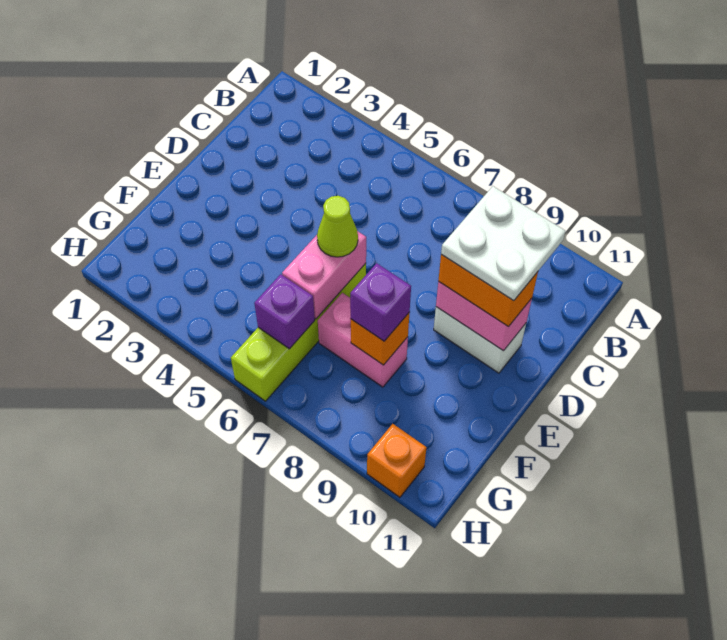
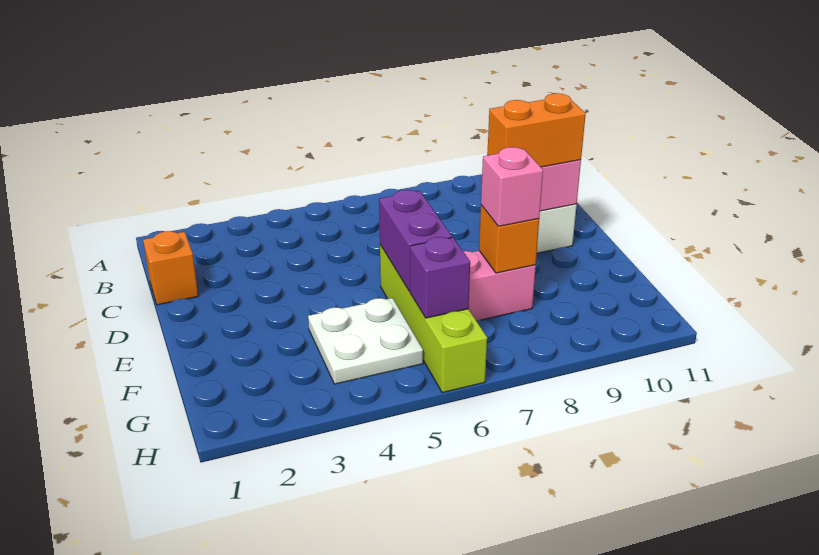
white 2x2 plate [441,186,565,301] -> white 2x2 plate moved to [308,298,423,384]
pink 1x2 brick [282,231,366,319] -> purple 1x2 brick [379,190,452,291]
lime 1x1 cone [317,196,358,257] -> none
purple 1x1 brick [350,263,411,341] -> pink 1x1 brick [481,147,543,226]
orange 1x1 brick [367,424,426,497] -> orange 1x1 brick moved to [143,231,198,305]

